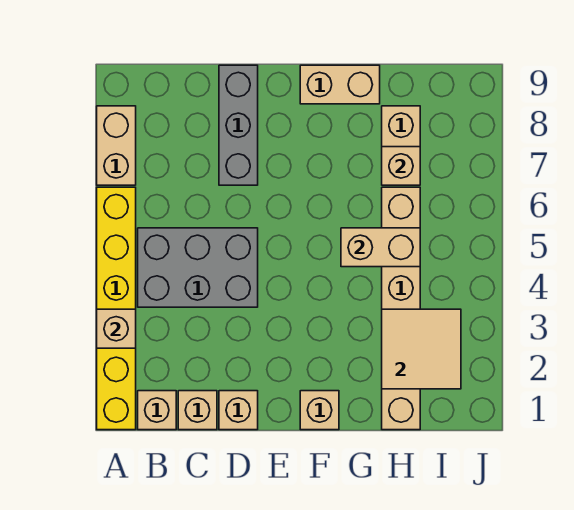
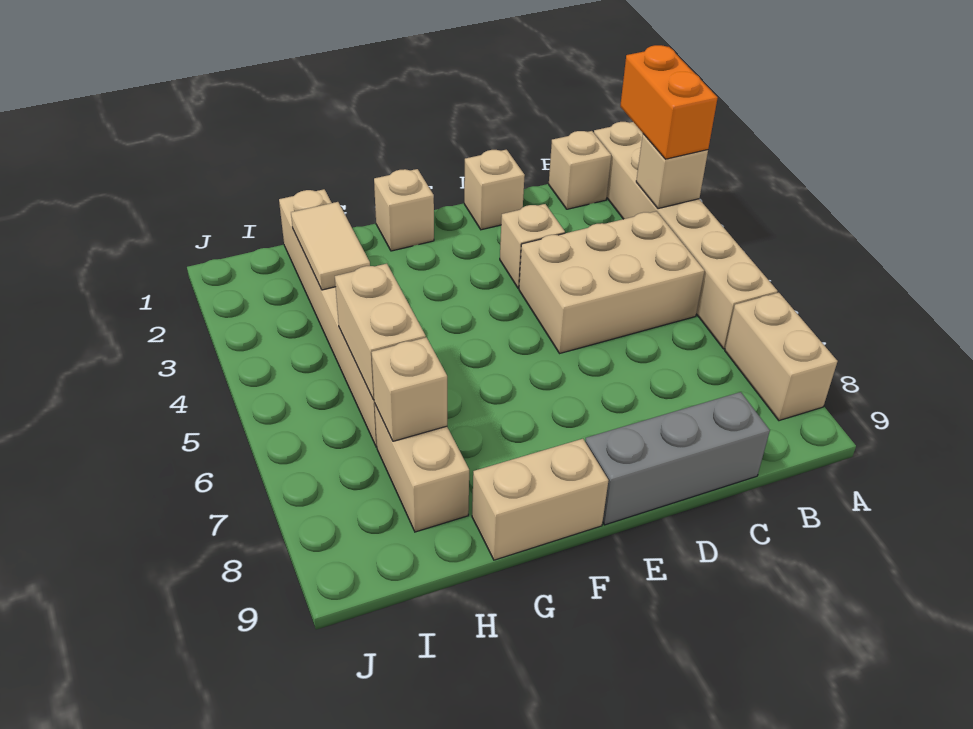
yellow 1x6 brick [97,187,136,430] -> tan 1x6 brick [594,122,778,349]
none -> orange 1x2 brick [620,45,718,159]
grey 2x3 brick [138,228,258,307] -> tan 2x3 brick [519,211,704,354]
tan 1x1 brick [178,391,217,430] -> tan 1x1 brick moved to [500,204,565,288]
grey 1x3 brick [219,65,258,185] -> grey 1x3 brick turned to [585,392,770,525]
tan 1x2 brick [341,228,420,267] -> tan 1x2 brick turned to [335,264,426,400]
tan 2x2 tile [382,309,461,389] -> tan 1x2 tile [291,202,370,290]

